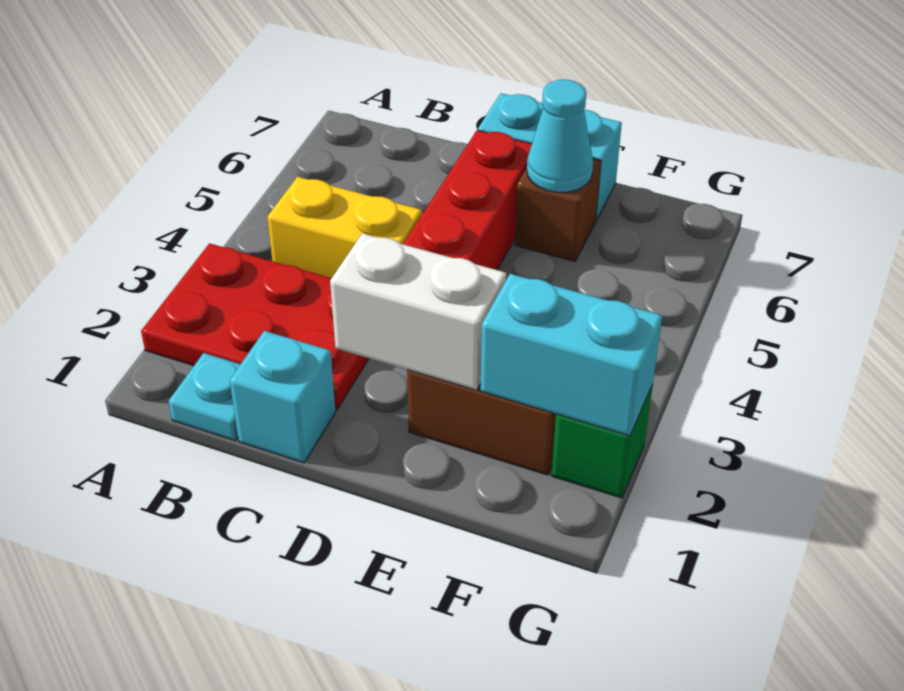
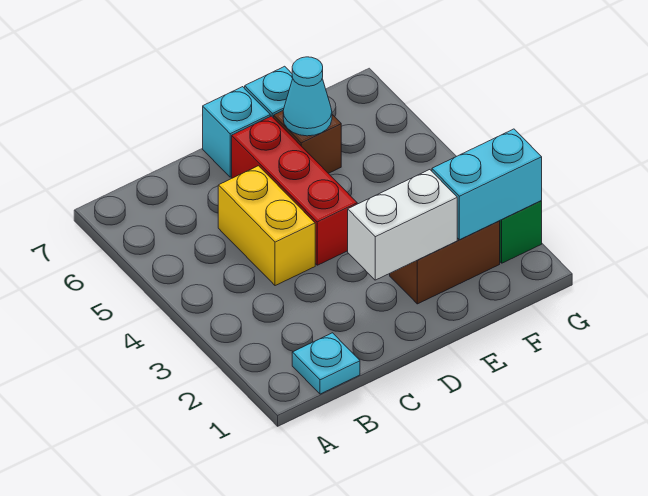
red 2x3 plate [141,243,369,410] -> none
yellow 1x2 brick [267,177,422,278] -> yellow 1x2 brick turned to [218,166,315,286]
cyan 1x1 brick [230,331,336,463] -> none

